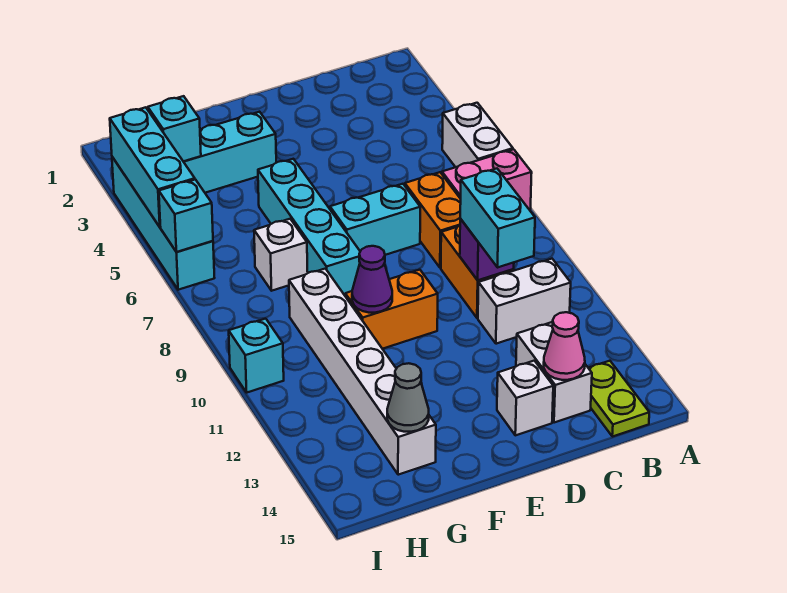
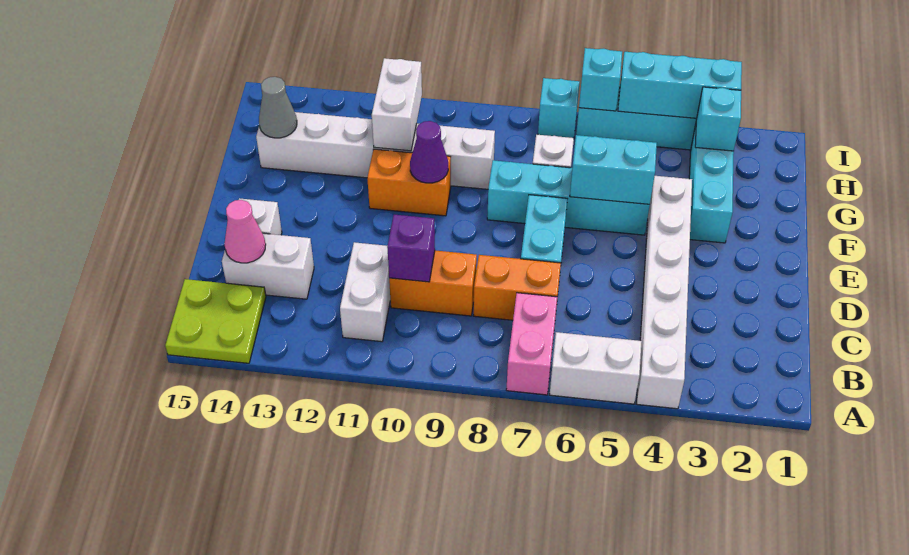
none -> white 1x6 brick [636,176,692,409]
lime 1x2 plate [589,361,649,437] -> lime 2x2 plate [165,279,266,363]
cyan 1x2 brick [460,169,535,267] -> cyan 1x2 brick moved to [570,135,657,205]
orange 1x2 brick [345,270,438,349] -> orange 1x2 brick turned to [367,149,451,216]
none -> white 1x2 brick [372,58,422,151]
cyan 1x1 brick [229,319,284,392] -> cyan 1x1 brick moved to [538,78,580,138]

